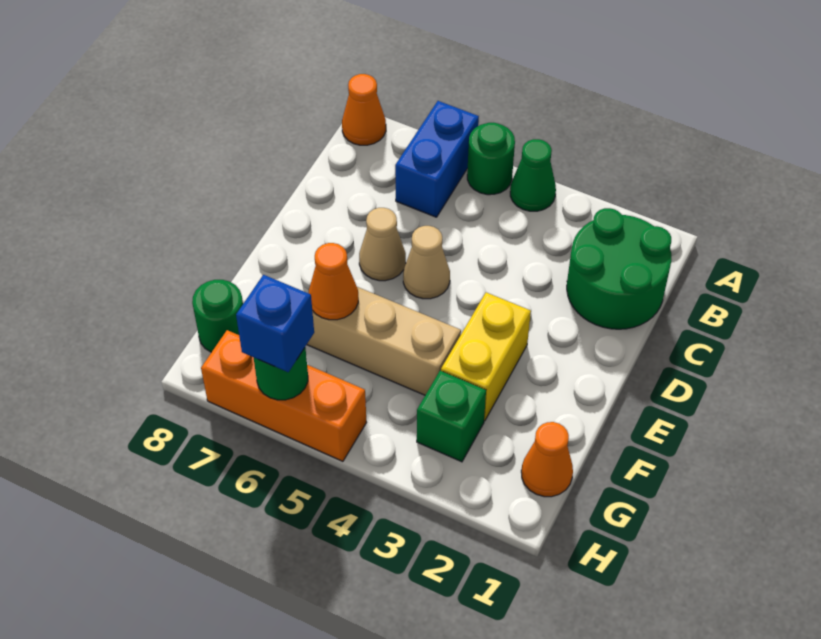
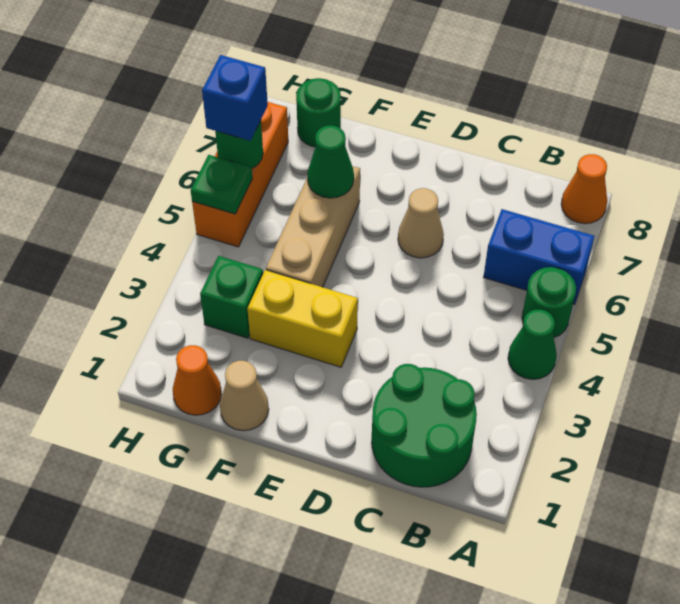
tan 1x1 cone [403,226,450,299] -> tan 1x1 cone moved to [220,361,269,431]
orange 1x1 cone [309,243,358,320] -> green 1x1 cone [307,126,354,198]
none -> green 1x1 plate [191,155,253,214]

